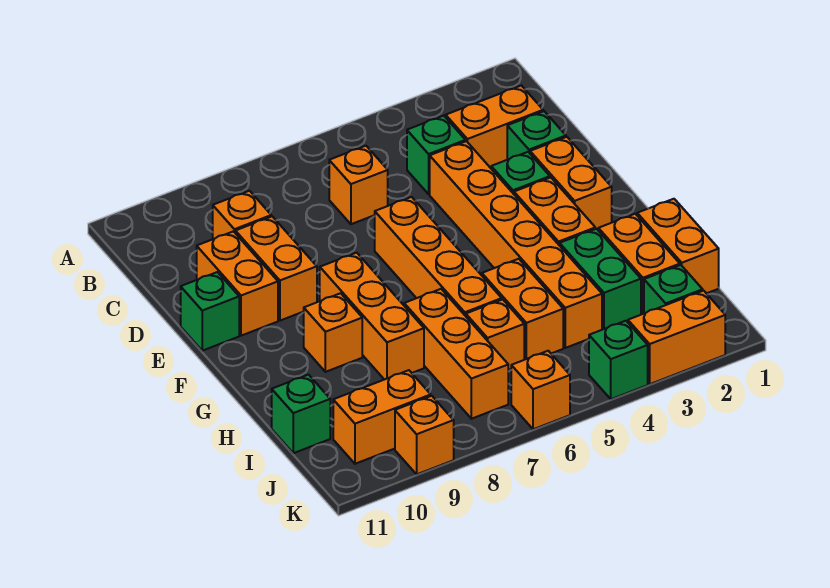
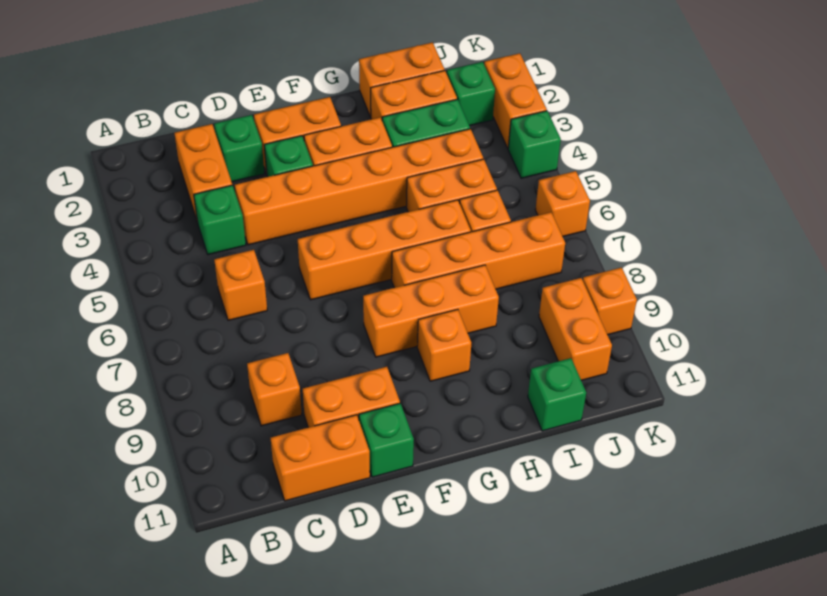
orange 1x2 brick [235,216,317,321] -> orange 1x2 brick moved to [271,415,370,501]
orange 1x3 brick [404,289,508,419] -> orange 1x4 brick [392,212,565,289]

